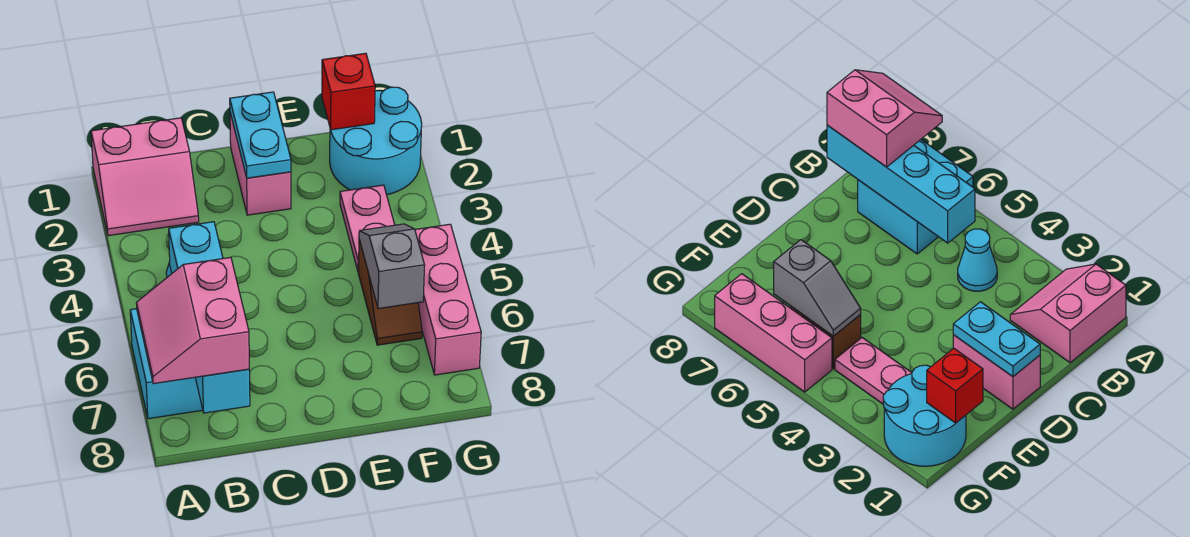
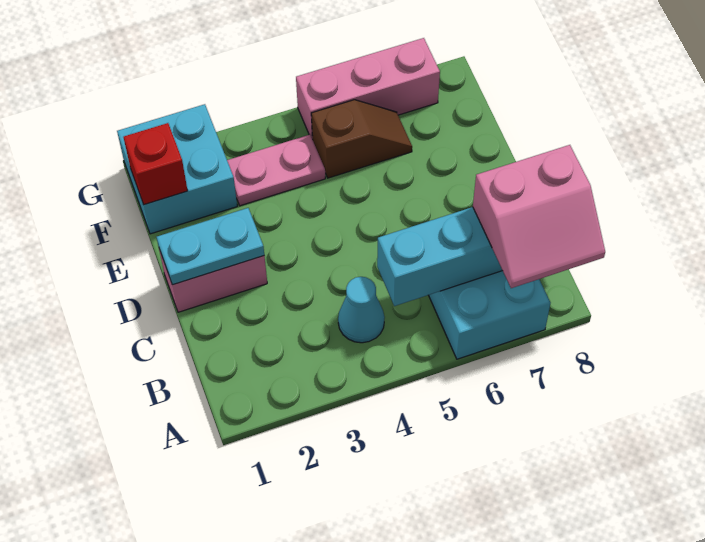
pink 2x2 slope [91,118,199,236] -> none
cyan 2x2 round brick [330,87,422,195] -> cyan 2x2 brick [117,104,237,234]
grey 1x2 slope [359,224,425,309] -> none

